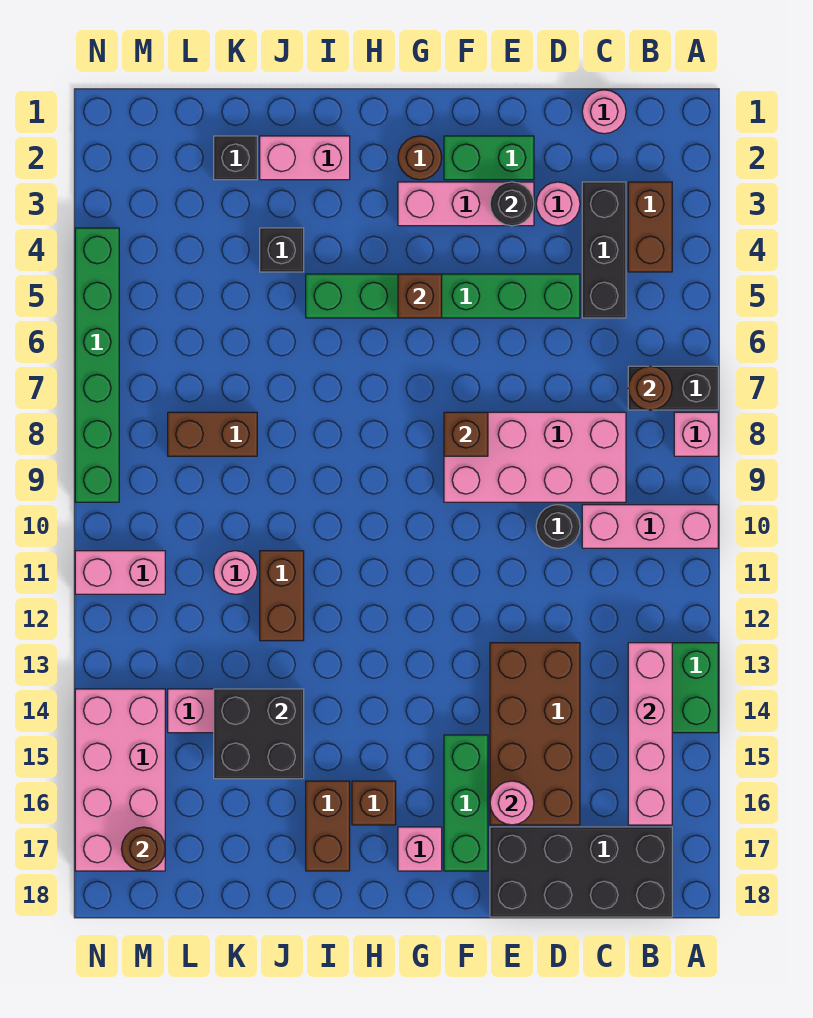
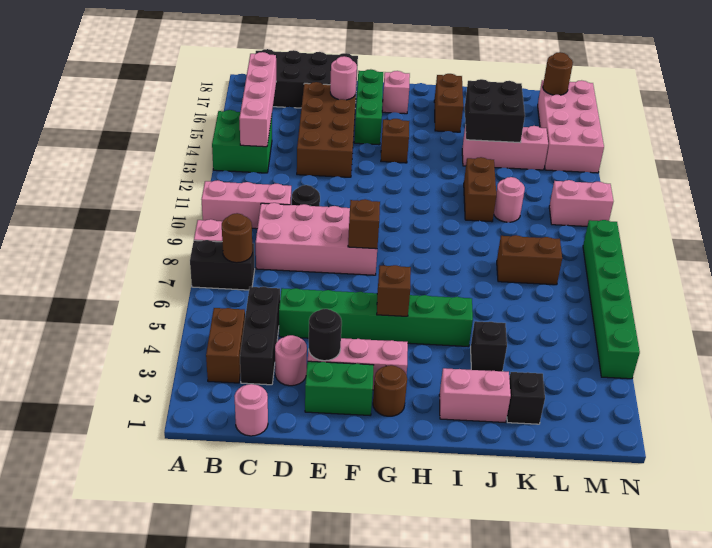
brown 1x1 brick [352,781,396,825] -> brown 1x1 brick moved to [381,119,409,163]

